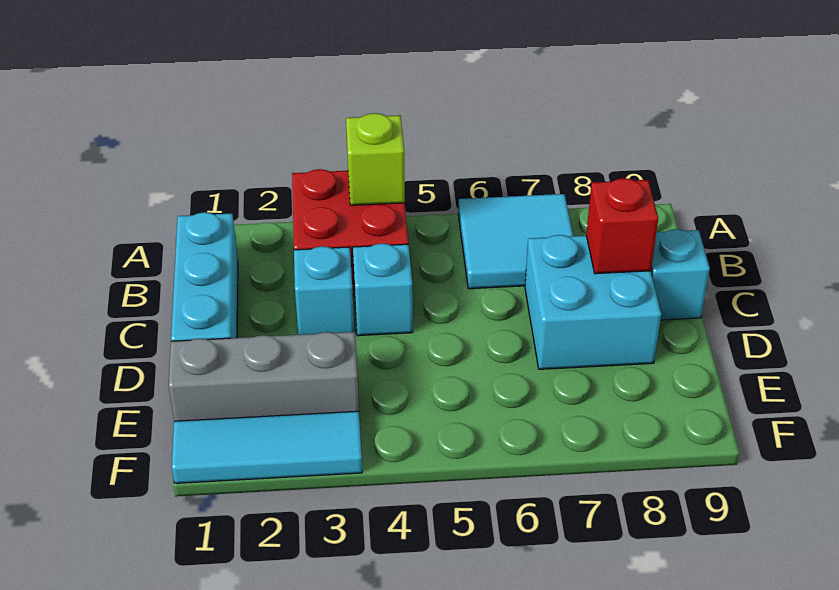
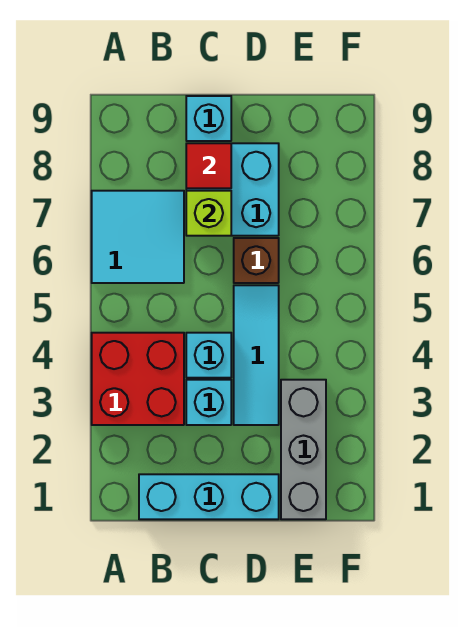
lime 1x1 brick [346,113,405,205] -> lime 1x1 brick moved to [186,191,231,236]
red 1x1 brick [586,178,658,274] -> red 1x1 tile [186,143,231,188]
none -> brown 1x1 brick [234,238,279,283]
cyan 1x3 tile [172,411,362,483] -> cyan 1x3 tile moved to [234,285,279,425]

